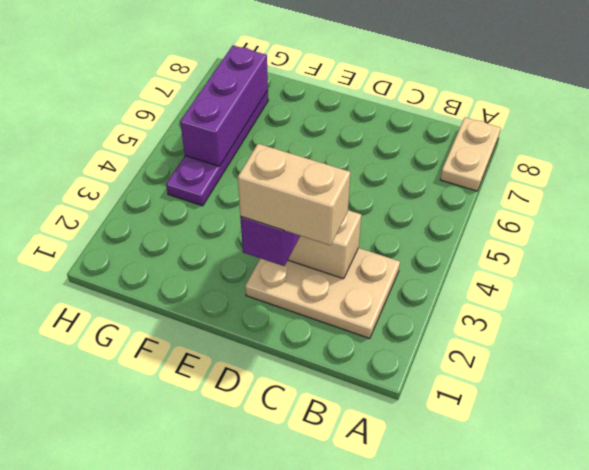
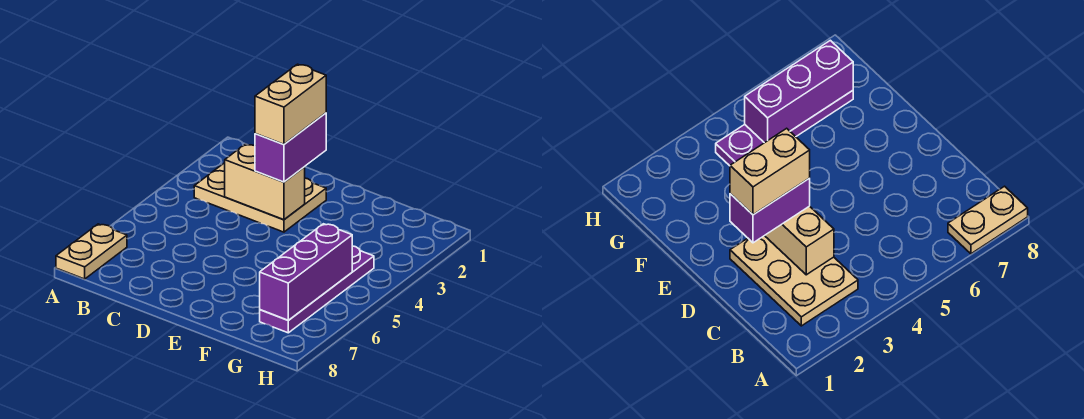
tan 1x2 brick [238,144,350,245] -> tan 1x2 brick turned to [255,64,326,144]

